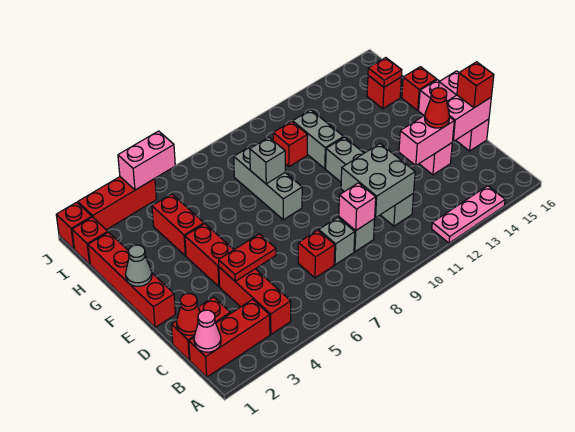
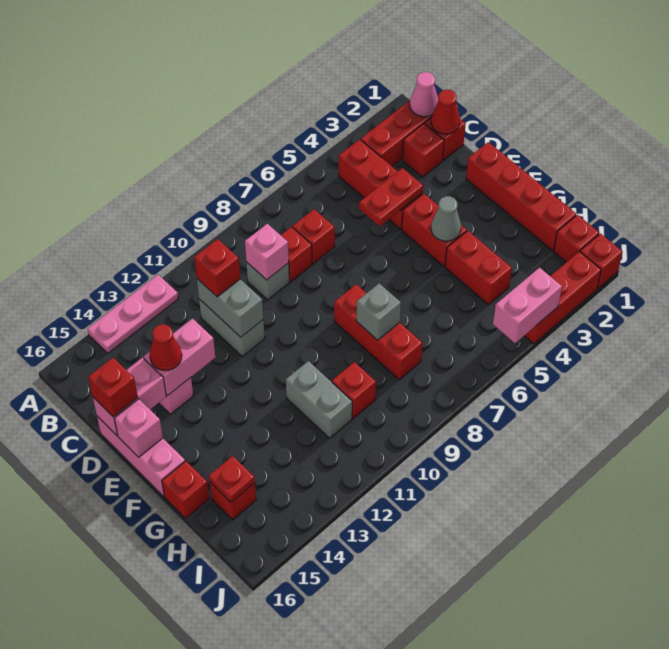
grey 1x1 brick [319,217,355,265] -> red 1x1 brick [281,227,312,282]
grey 2x2 brick [341,144,415,217] -> grey 1x2 brick [197,279,263,337]
grey 1x4 brick [326,137,414,226] -> grey 1x2 brick [199,299,265,356]
none -> red 1x1 brick [194,239,240,297]
grey 1x1 cone [126,245,152,286] -> grey 1x1 cone moved to [431,196,461,241]
grey 1x3 brick [234,145,302,220] -> red 1x3 brick [334,284,422,379]

